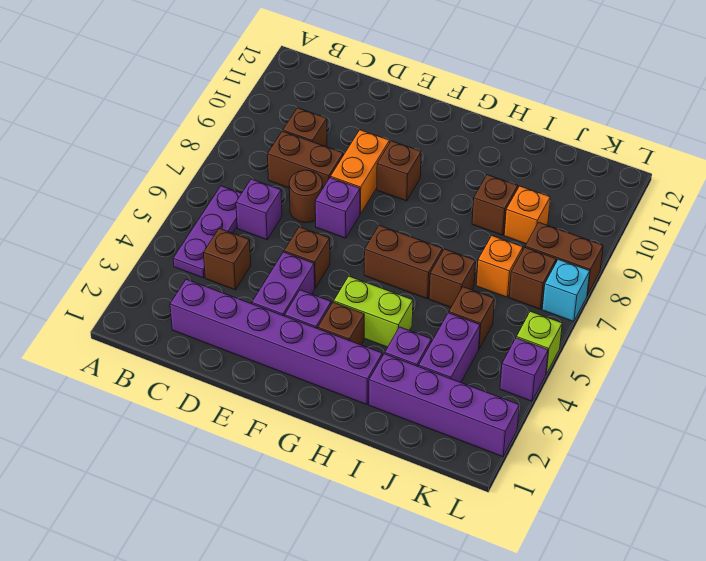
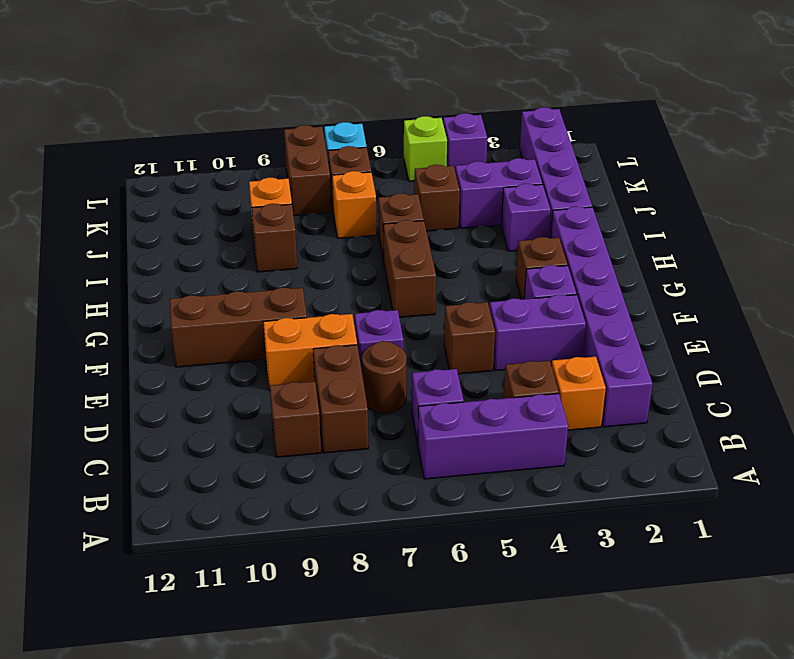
purple 1x3 plate [173,186,242,278] -> purple 1x3 brick [418,394,568,479]
none -> orange 1x1 brick [552,357,606,430]
brown 1x1 brick [377,141,421,201] -> brown 1x3 brick [170,288,307,367]
lime 1x2 brick [334,276,413,347] -> none

